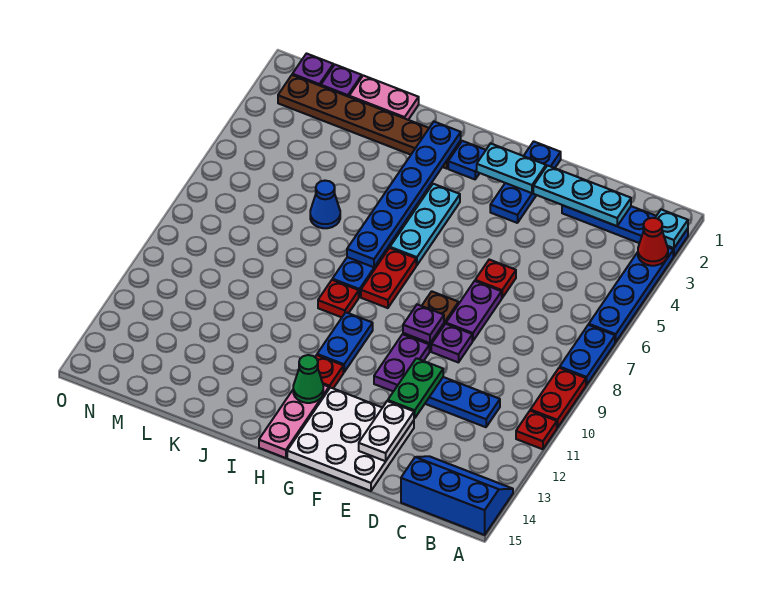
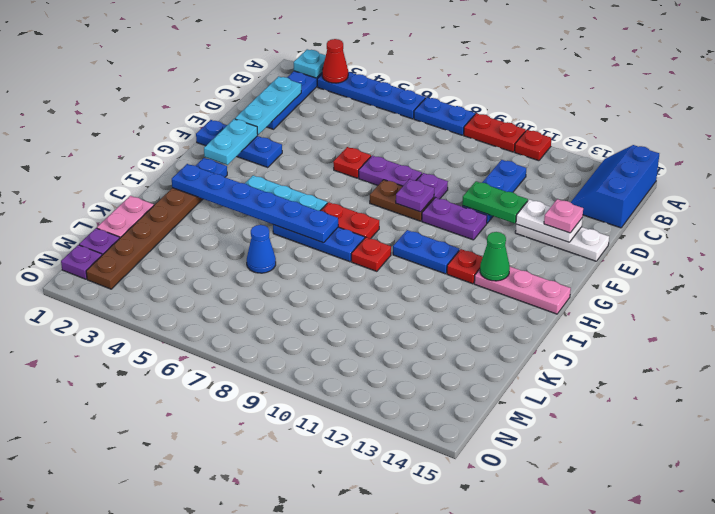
white 3x3 plate [287,388,414,491] -> white 1x3 plate [515,224,609,261]
none -> pink 1x1 plate [544,199,583,233]

